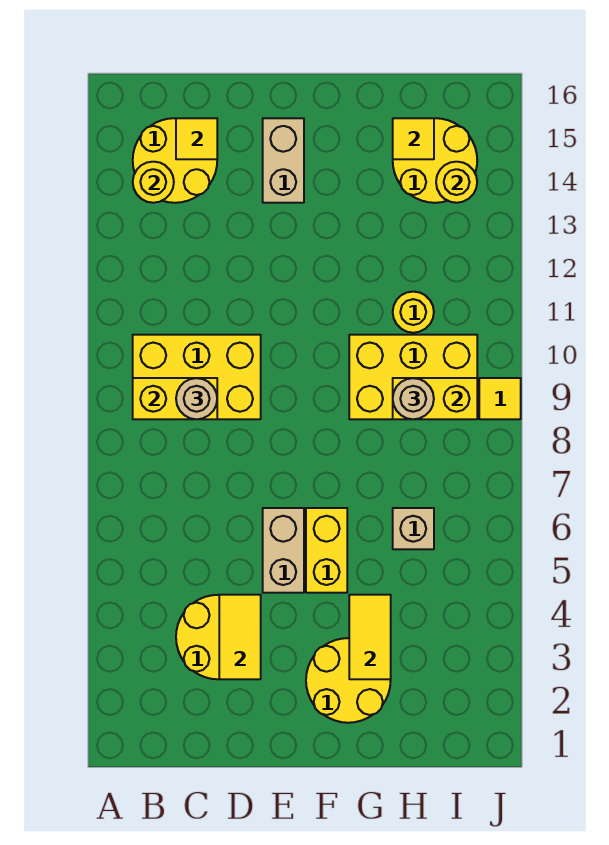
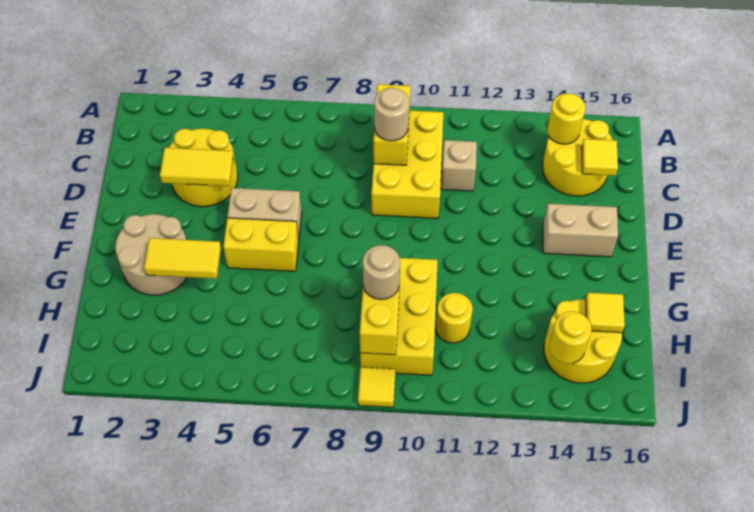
yellow 2x2 round brick [306,638,391,723] -> tan 2x2 round brick [115,214,187,295]
tan 1x1 brick [393,508,434,549] -> tan 1x1 brick moved to [441,140,477,191]

